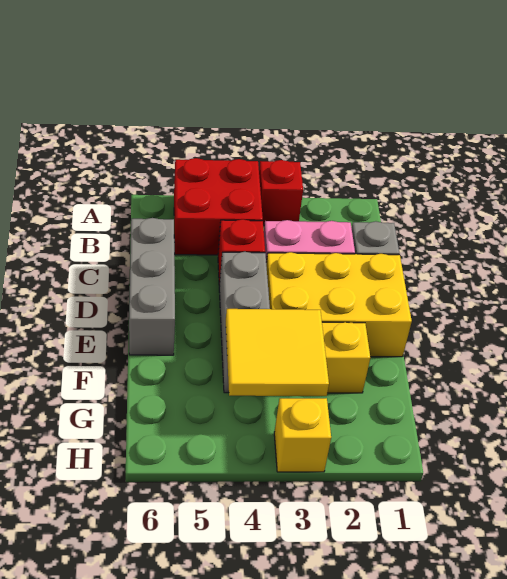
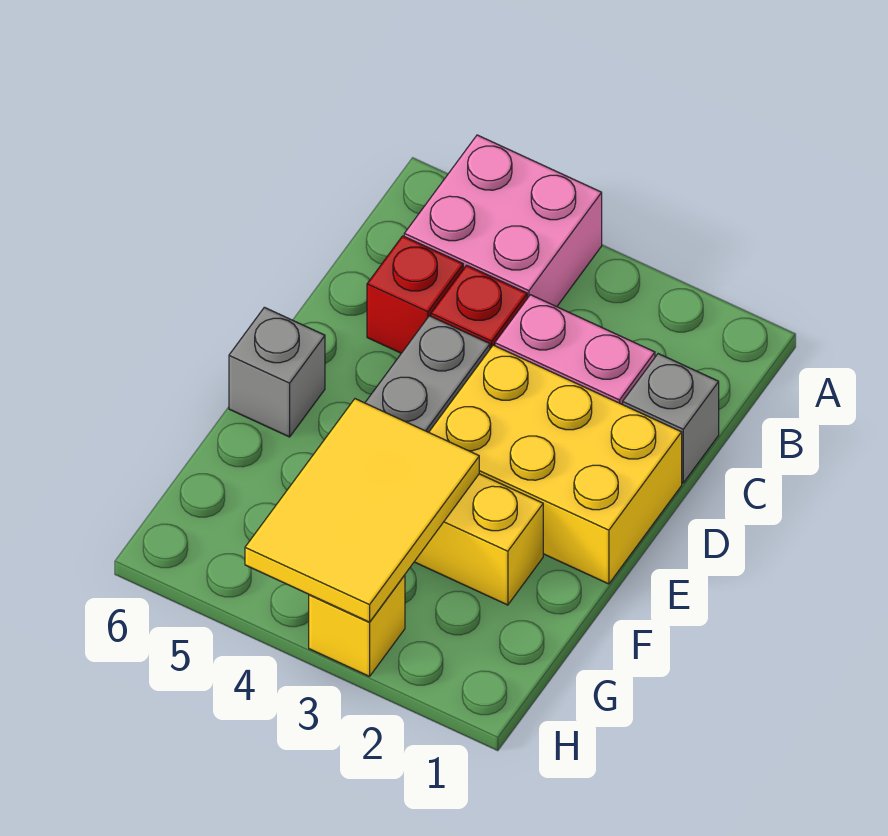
red 1x1 brick [259,160,303,225] -> red 1x1 brick moved to [367,236,463,353]
red 2x2 brick [174,158,263,255] -> pink 2x2 brick [404,135,602,307]
grey 1x3 brick [129,218,175,355] -> grey 1x1 brick [229,307,325,437]
yellow 2x2 tile [226,309,329,396] -> yellow 2x3 tile [245,399,479,622]

